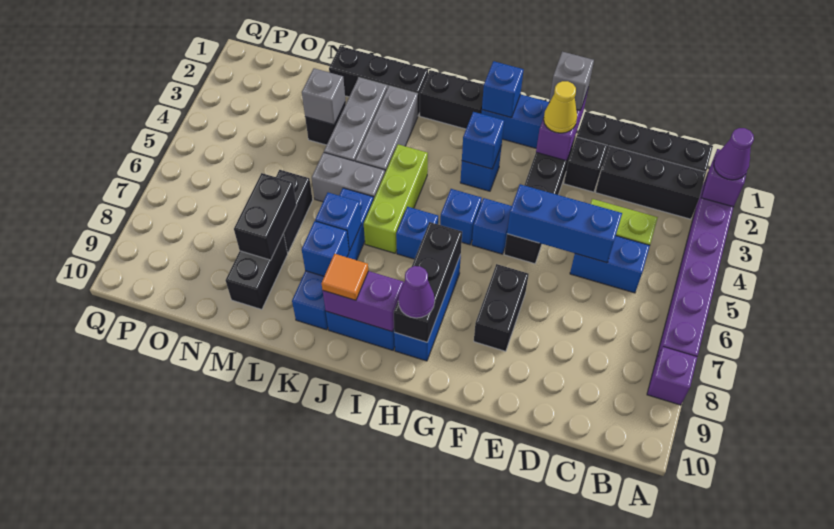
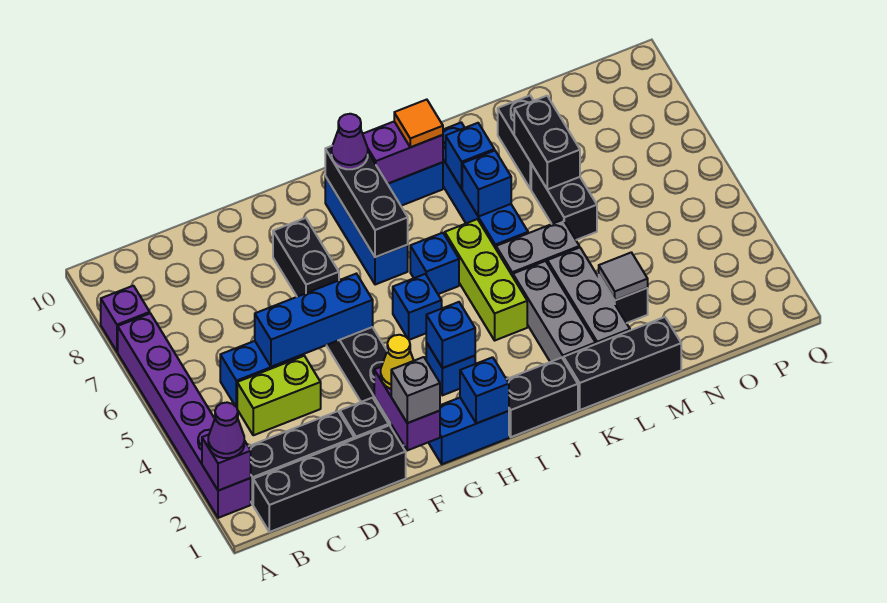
blue 1x1 brick [472,198,512,254] -> none
grey 1x1 brick [302,68,345,125] -> grey 1x1 tile [599,252,648,300]

